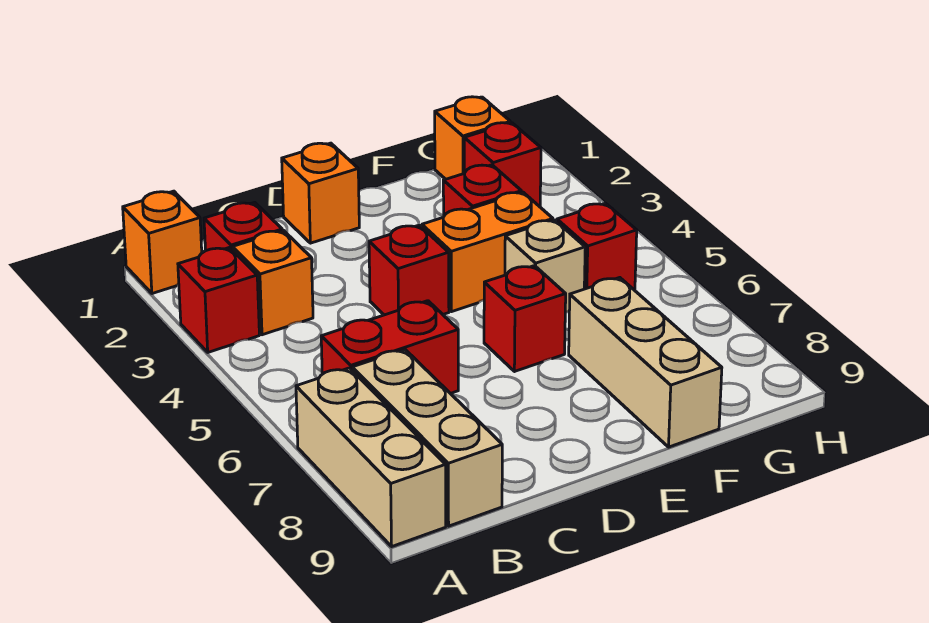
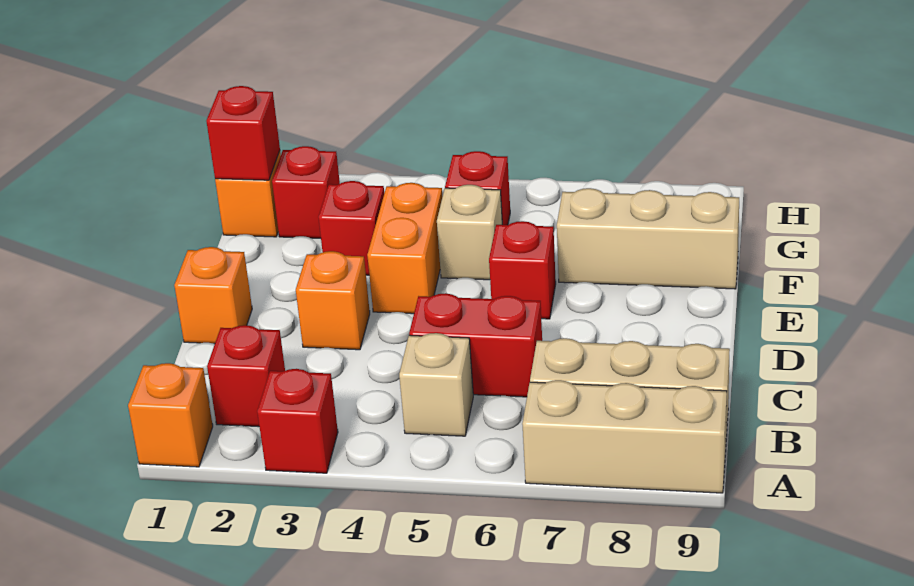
orange 1x1 brick [232,231,313,335] -> orange 1x1 brick moved to [296,251,370,350]
none -> tan 1x1 brick [399,333,473,436]
red 1x2 brick [321,301,458,394] -> red 1x2 brick turned to [409,293,542,397]
red 1x1 brick [369,225,449,315] -> red 1x1 brick moved to [206,86,280,180]

